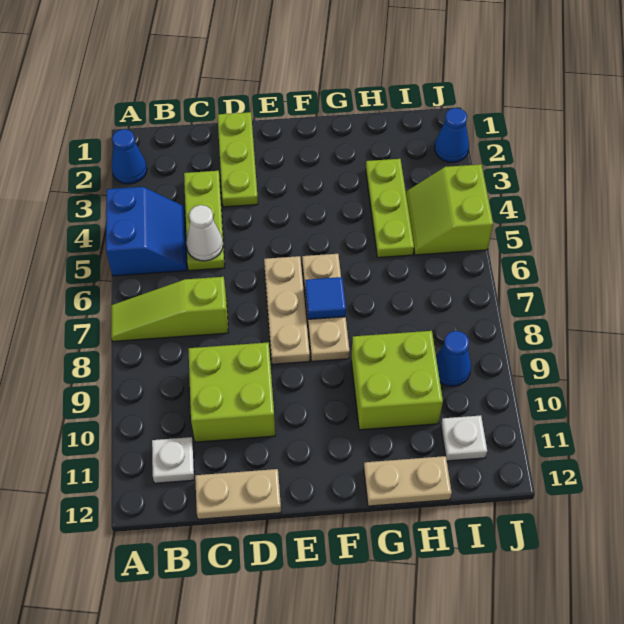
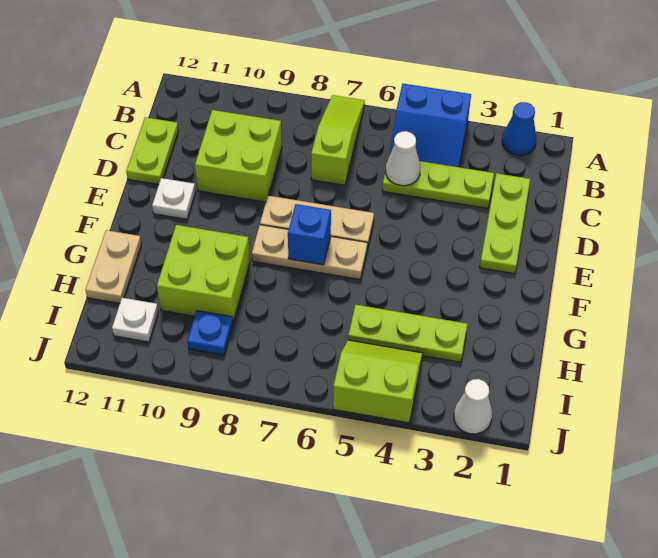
white 1x1 plate [152,437,194,483] -> white 1x1 plate moved to [152,178,196,219]
tan 1x2 plate [195,469,281,519] -> lime 1x2 plate [126,117,178,185]
lime 1x3 plate [218,112,258,207] -> lime 1x3 plate turned to [480,173,530,274]
blue 1x1 tile [305,277,346,319] -> blue 1x1 brick [288,204,331,265]
blue 1x1 cone [436,331,471,386] -> blue 1x1 plate [187,311,233,355]
blue 1x1 cone [435,108,469,162] -> white 1x1 cone [454,379,492,434]

